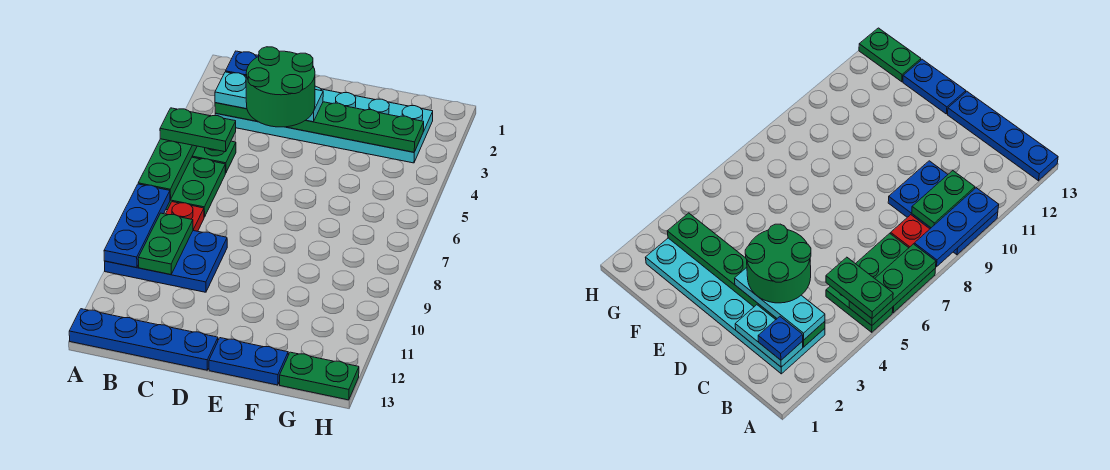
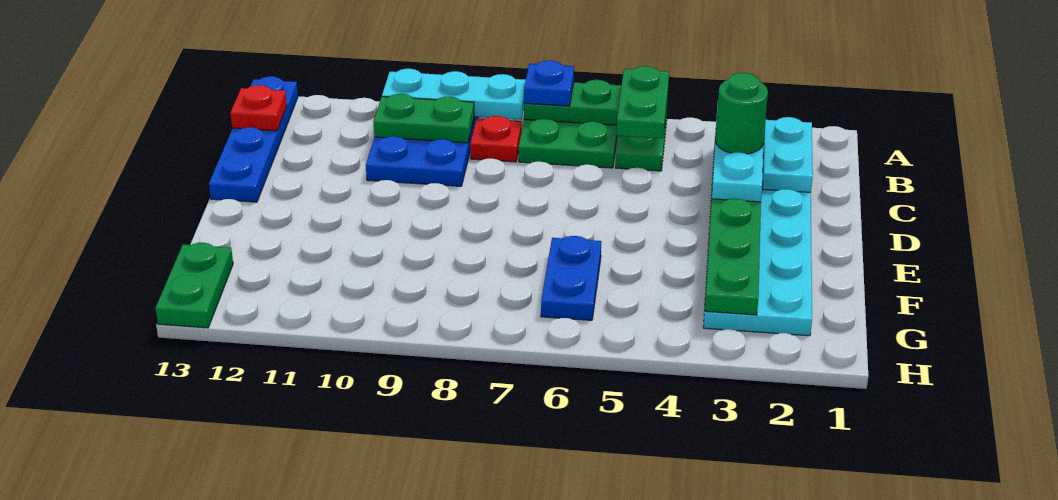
blue 1x3 plate [104,184,170,268] -> cyan 1x3 plate [382,69,526,119]
blue 1x1 plate [226,51,259,76] -> blue 1x1 plate moved to [524,61,574,106]
none -> red 1x1 plate [230,85,287,131]
green 2x2 round brick [246,47,315,127] -> green 1x1 round brick [715,73,768,154]
blue 1x2 plate [209,338,288,385] -> blue 1x2 plate moved to [541,236,601,320]

